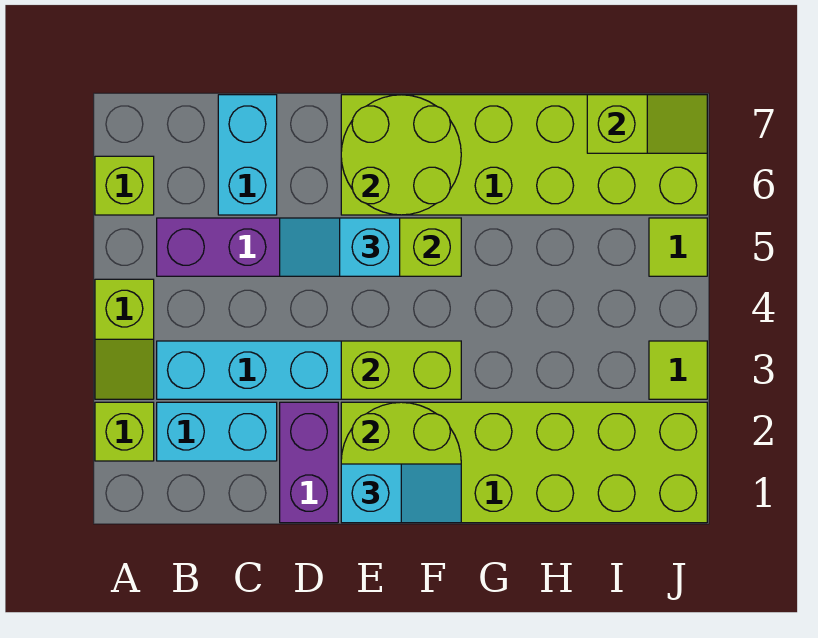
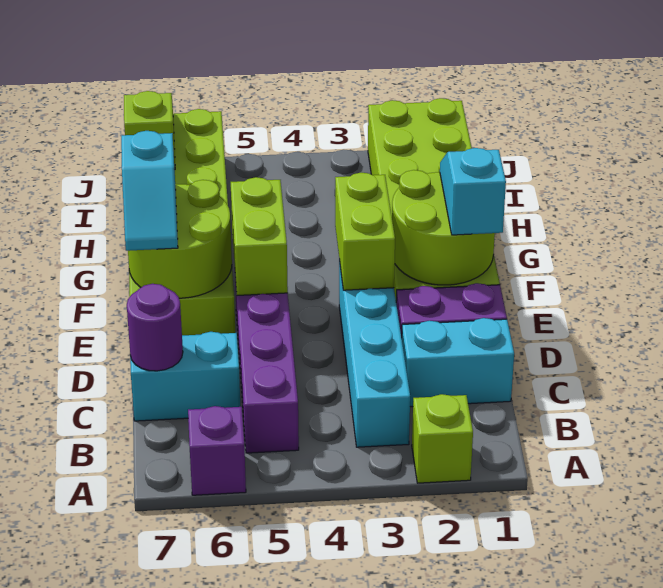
lime 1x2 slope [95,279,154,399] -> none
lime 1x1 brick [95,156,154,215] -> purple 1x1 brick [188,406,246,495]
cyan 1x2 brick [157,402,277,461] -> cyan 1x2 brick turned to [402,318,514,407]
none -> purple 1x1 round brick [127,284,183,371]
cyan 1x2 slope [280,218,400,276] -> cyan 1x2 slope moved to [121,131,178,251]
lime 1x1 tile [649,341,707,399] -> none
lime 1x1 tile [649,218,707,276] -> none

